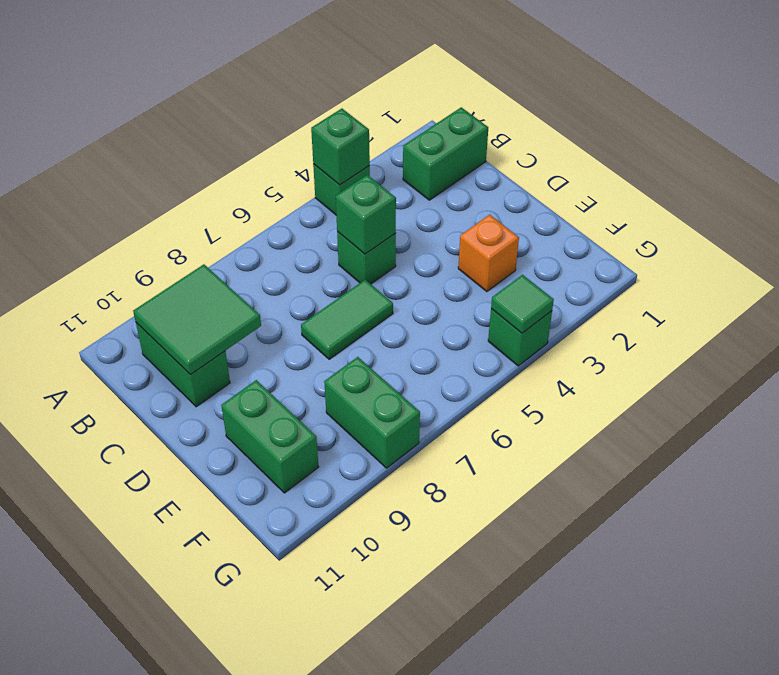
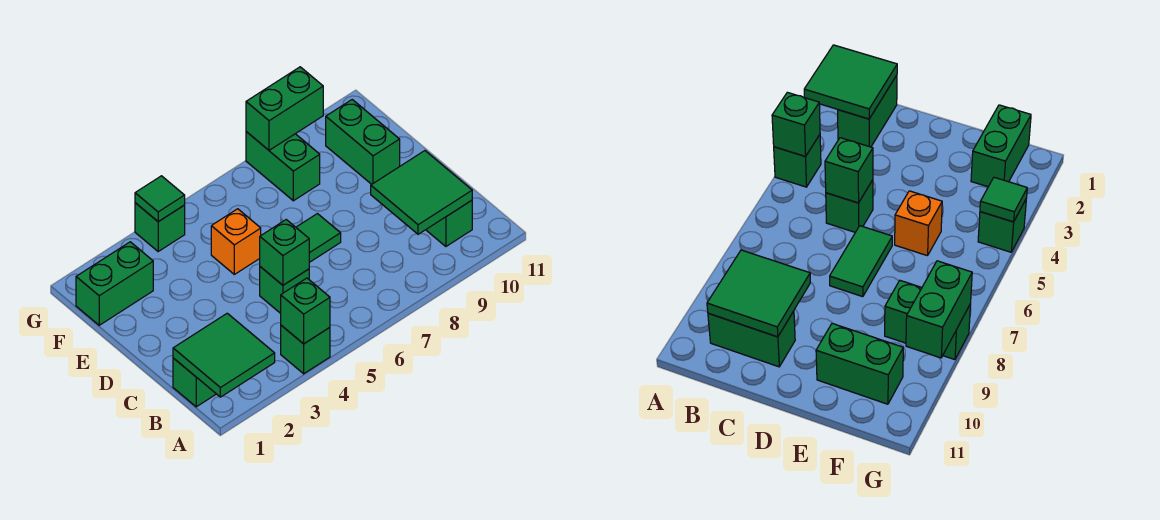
none -> green 2x2 tile [173,313,275,397]
orange 1x1 brick [458,215,519,292] -> orange 1x1 brick moved to [211,209,261,274]
none -> green 1x2 brick [76,242,153,325]
none -> green 1x2 brick [246,67,323,150]

